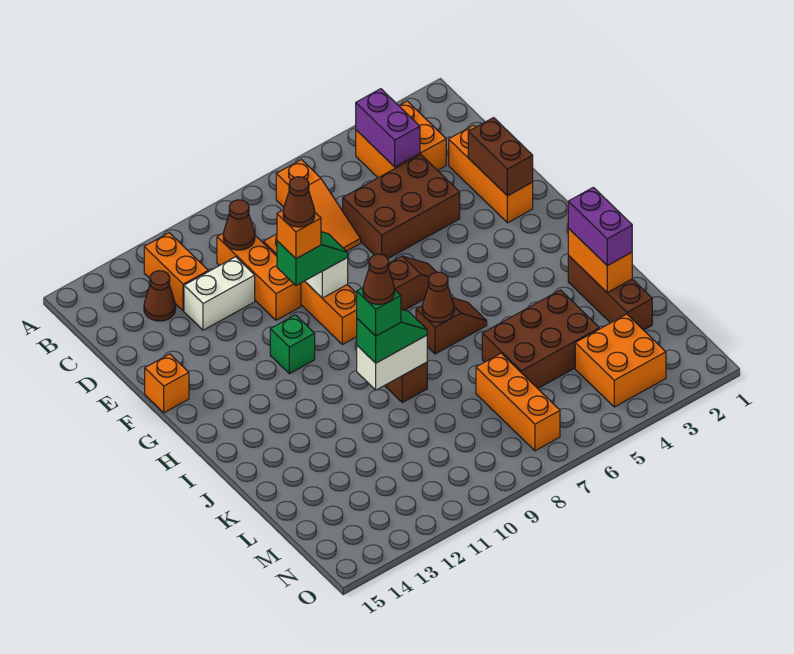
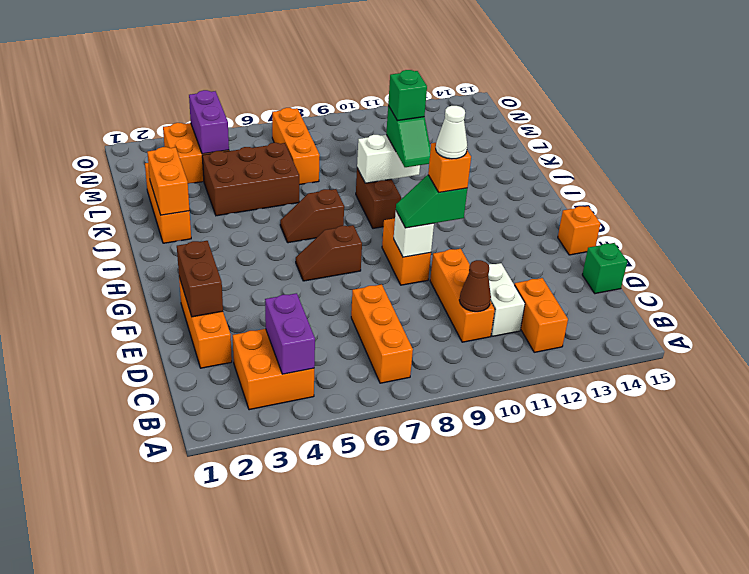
orange 1x3 slope [276,160,361,251] -> orange 1x3 brick [351,284,413,383]
brown 1x1 cone [144,271,176,321] -> none
brown 2x3 brick [343,155,460,258] -> none
orange 1x4 brick [263,234,357,344] -> orange 1x2 brick [382,218,431,285]
white 1x2 brick [184,257,255,330] -> white 1x2 brick turned to [488,263,525,336]
brown 1x1 cone [283,177,315,227] -> white 1x1 cone [436,106,467,159]
green 1x1 brick [270,315,315,374] -> green 1x1 brick moved to [582,243,627,294]
brown 1x1 cone [422,272,454,322] -> none
brown 1x3 brick [568,255,652,330] -> orange 1x3 brick [145,163,191,243]
purple 1x2 brick [568,187,632,266] -> purple 1x2 brick moved to [189,90,229,154]
green 1x2 slope [357,309,427,363] -> green 1x2 slope turned to [386,106,431,167]
brown 1x1 cone [363,254,395,304] -> none

